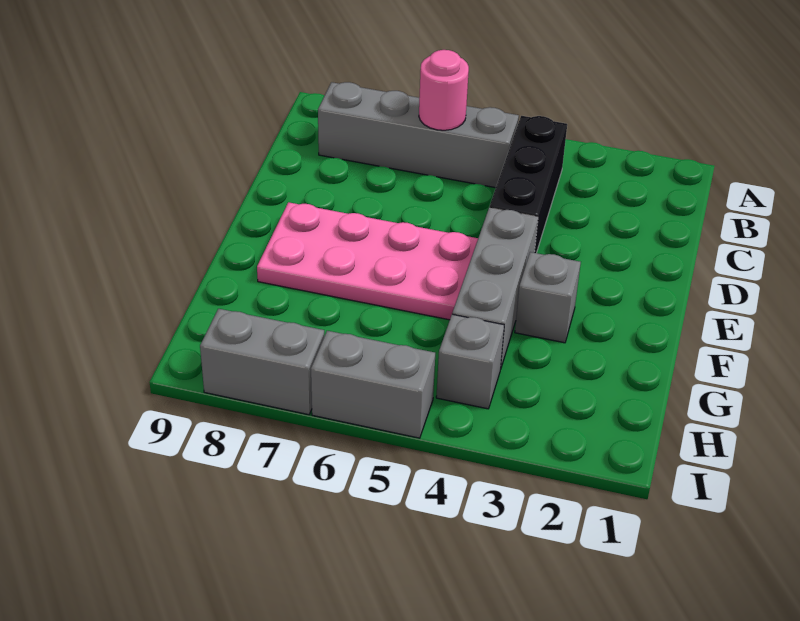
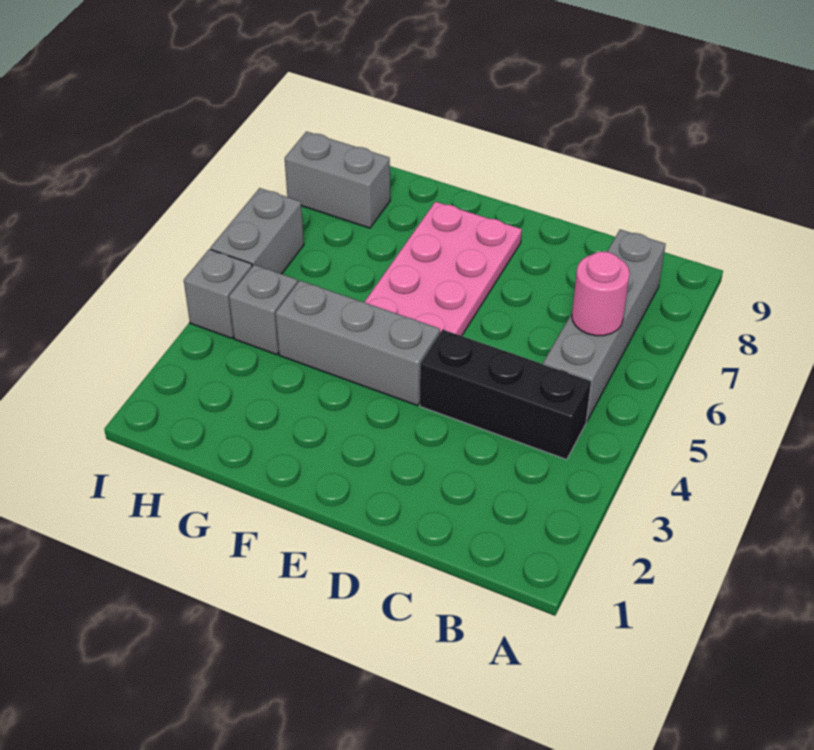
grey 1x1 brick [515,252,581,343] -> grey 1x1 brick moved to [184,249,252,338]
grey 1x2 brick [200,309,324,415] -> grey 1x2 brick turned to [285,132,390,228]

